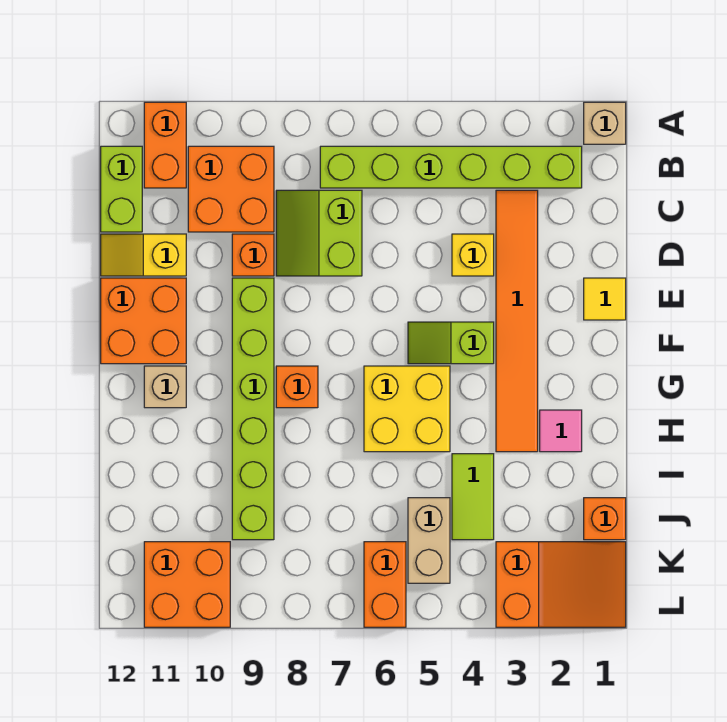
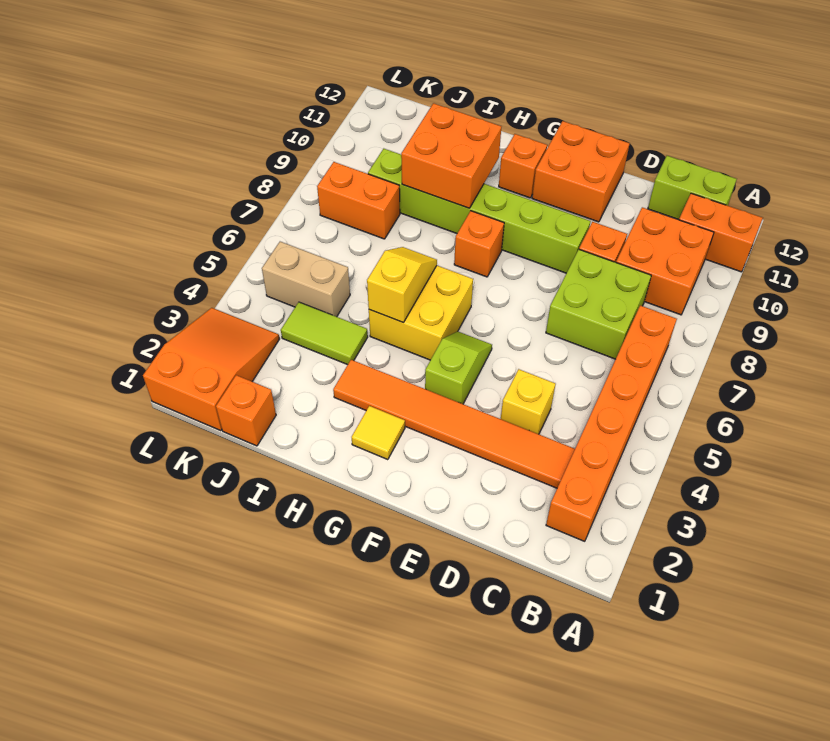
tan 1x1 brick [584,102,626,144] -> none
lime 1x6 brick [320,146,582,188] -> orange 1x6 brick [546,305,677,541]
lime 2x2 slope [276,190,362,276] -> lime 2x2 brick [546,250,651,359]
yellow 1x2 slope [101,234,186,276] -> yellow 1x2 slope moved to [367,247,437,322]
yellow 1x1 tile [584,278,626,320] -> yellow 1x1 tile moved to [352,406,405,460]
tan 1x1 brick [144,366,186,408] -> orange 1x1 brick [499,134,547,198]
pink 1x1 tile [540,410,582,452] -> none
orange 2x3 slope [496,542,626,627] -> orange 2x3 slope turned to [143,308,279,431]
orange 1x2 brick [364,542,406,627] -> orange 1x2 brick moved to [317,162,400,239]
orange 2x2 brick [144,542,230,627] -> orange 2x2 brick moved to [401,103,501,208]

